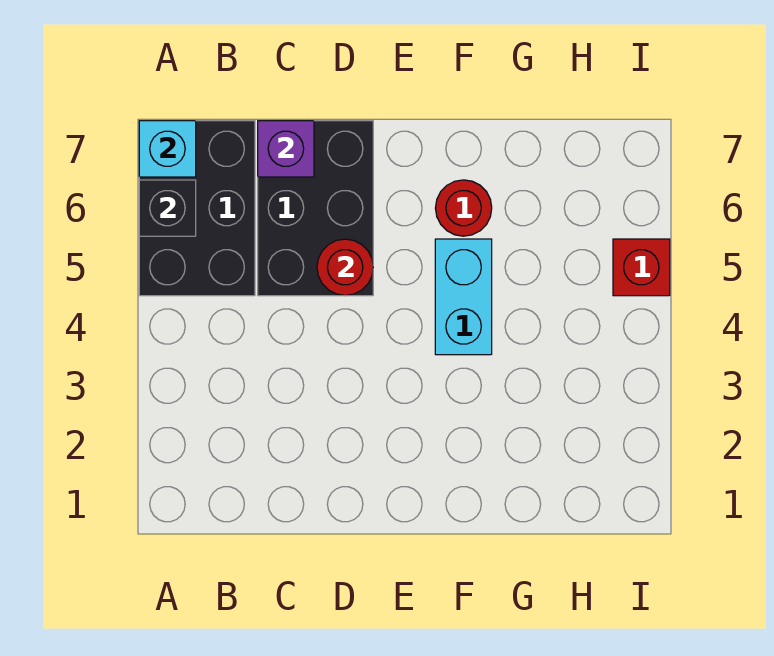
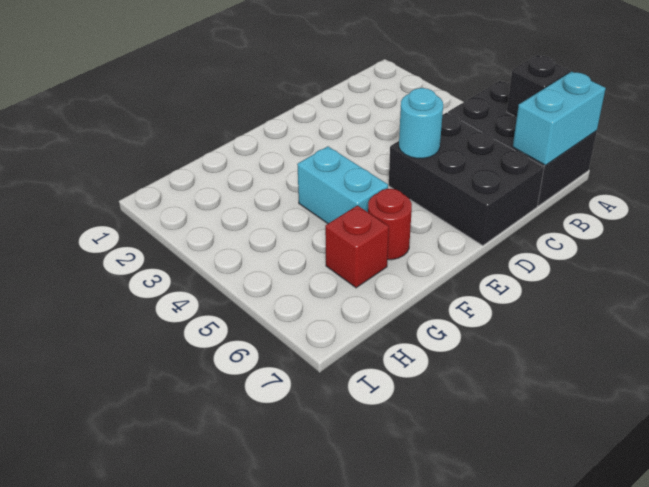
cyan 1x1 brick [139,121,196,177] -> cyan 1x2 brick [513,72,606,166]
purple 1x1 brick [258,121,314,177] -> none
red 1x1 round brick [317,239,373,296] -> cyan 1x1 round brick [399,88,443,158]
red 1x1 brick [613,239,670,296] -> red 1x1 brick moved to [325,205,389,288]

